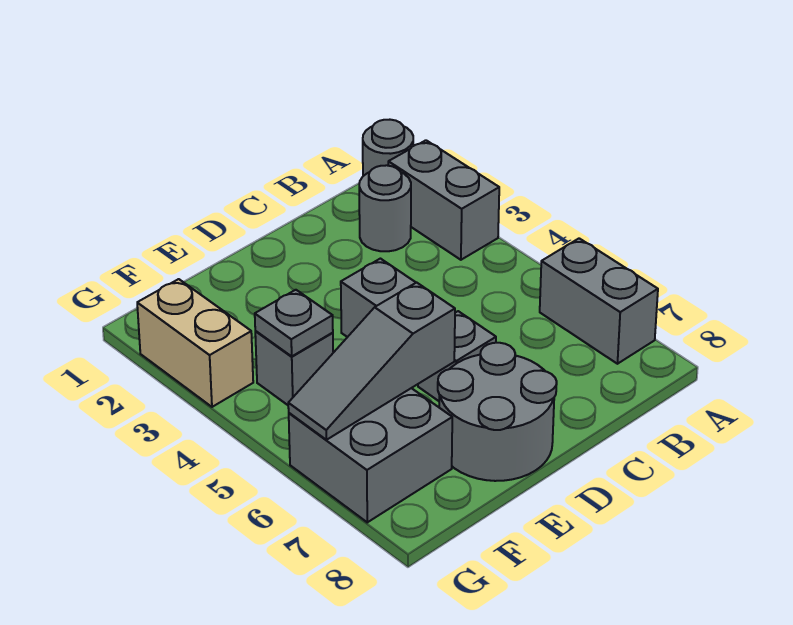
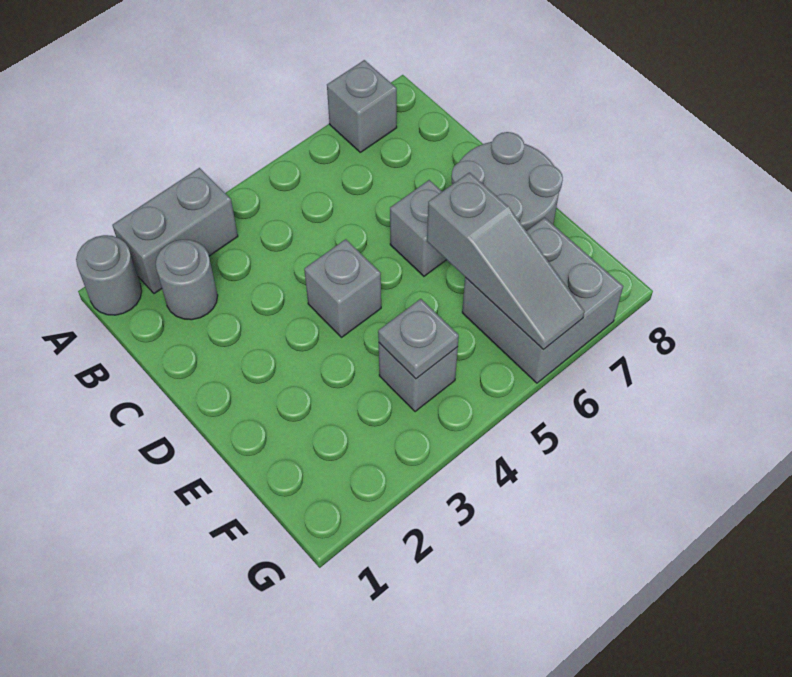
grey 1x2 brick [540,238,658,364] -> grey 1x1 brick [327,60,397,152]
tan 1x2 brick [137,279,253,407] -> none

